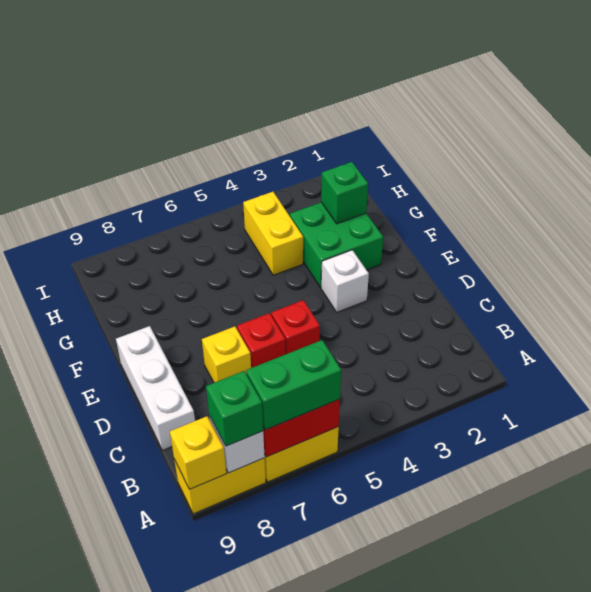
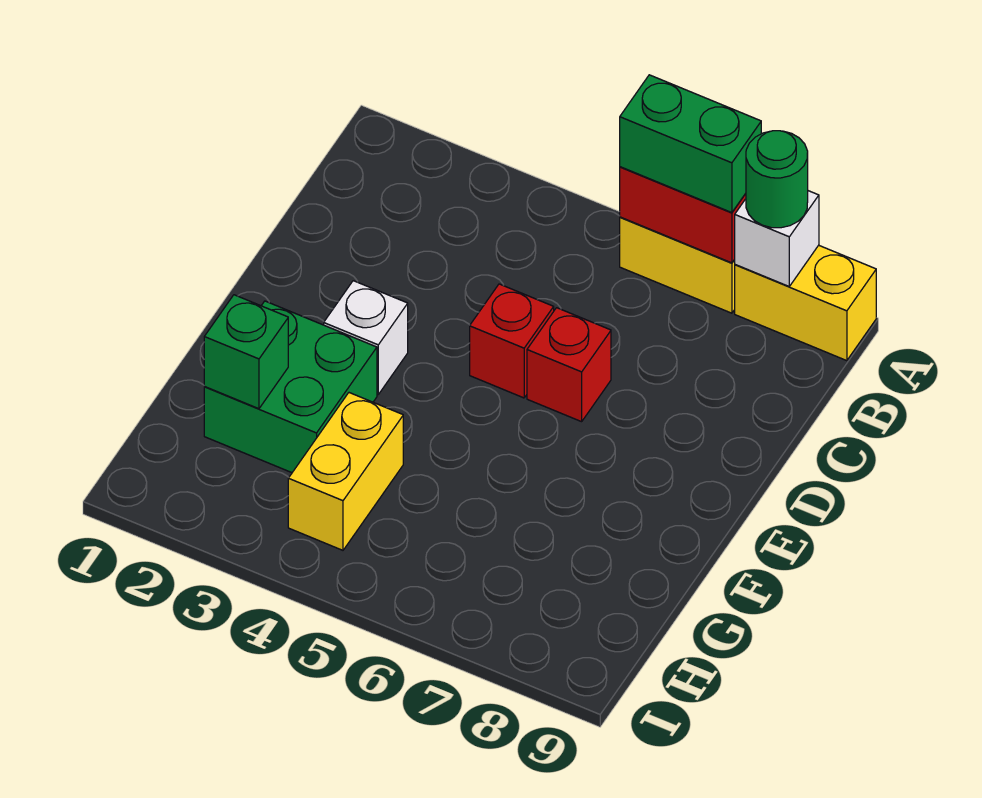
green 1x1 brick [206,371,263,446] -> green 1x1 round brick [746,131,808,228]
yellow 1x1 brick [170,416,226,489] -> none
white 1x3 brick [116,326,195,450] -> none
yellow 1x1 brick [202,326,251,383] -> none

